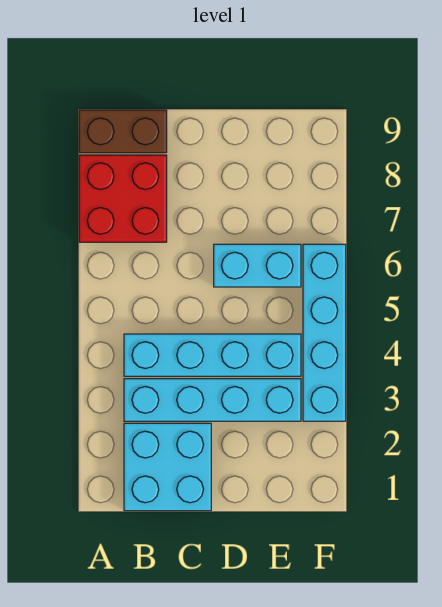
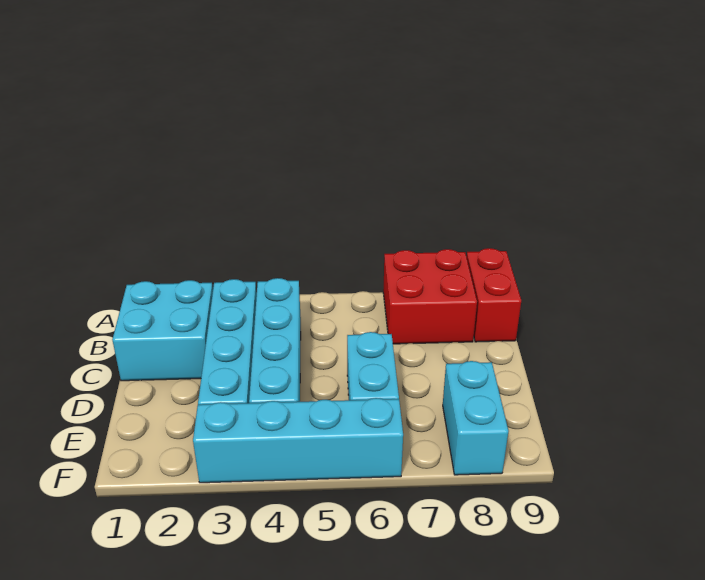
brown 1x2 brick [79,110,167,153] -> red 1x2 brick [467,248,521,342]
none -> cyan 1x2 brick [443,361,509,475]

